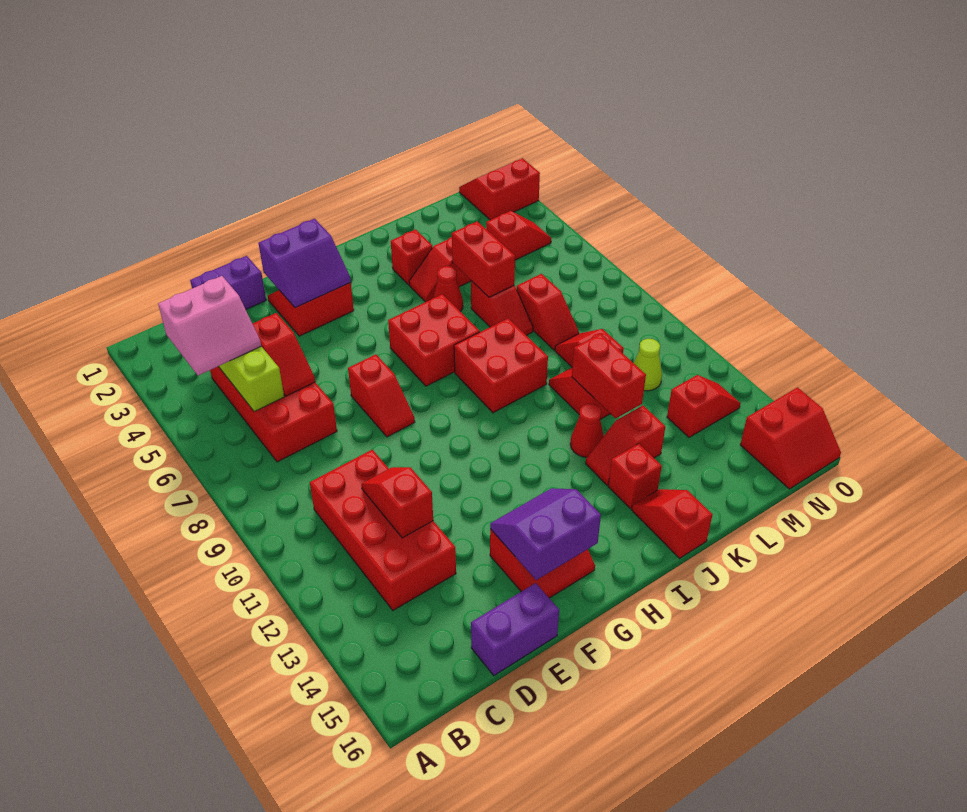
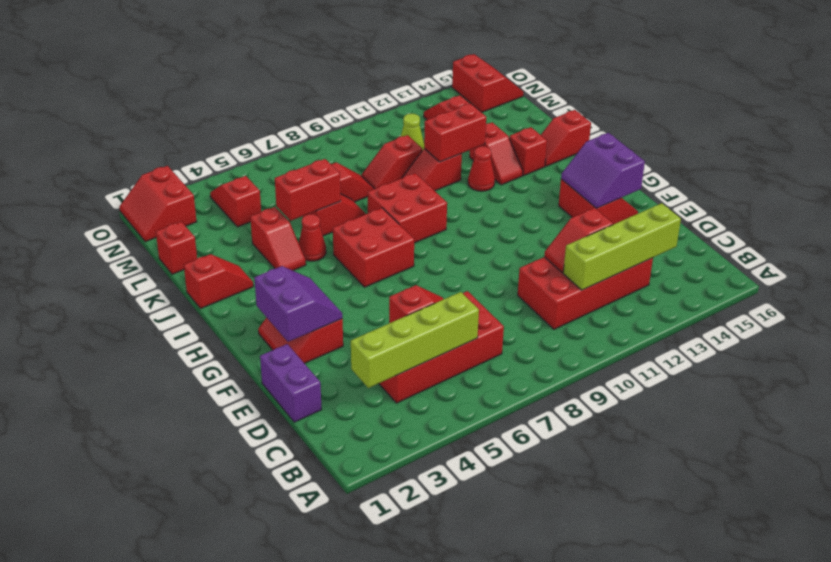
pink 2x2 slope [158,276,261,375] -> none
none -> lime 1x4 brick [563,203,681,290]
purple 1x2 brick [471,583,559,675] -> none
red 1x2 slope [348,354,415,437] -> red 1x2 slope moved to [184,254,253,309]
red 1x1 brick [391,229,432,285] -> red 1x1 brick moved to [156,222,197,274]

